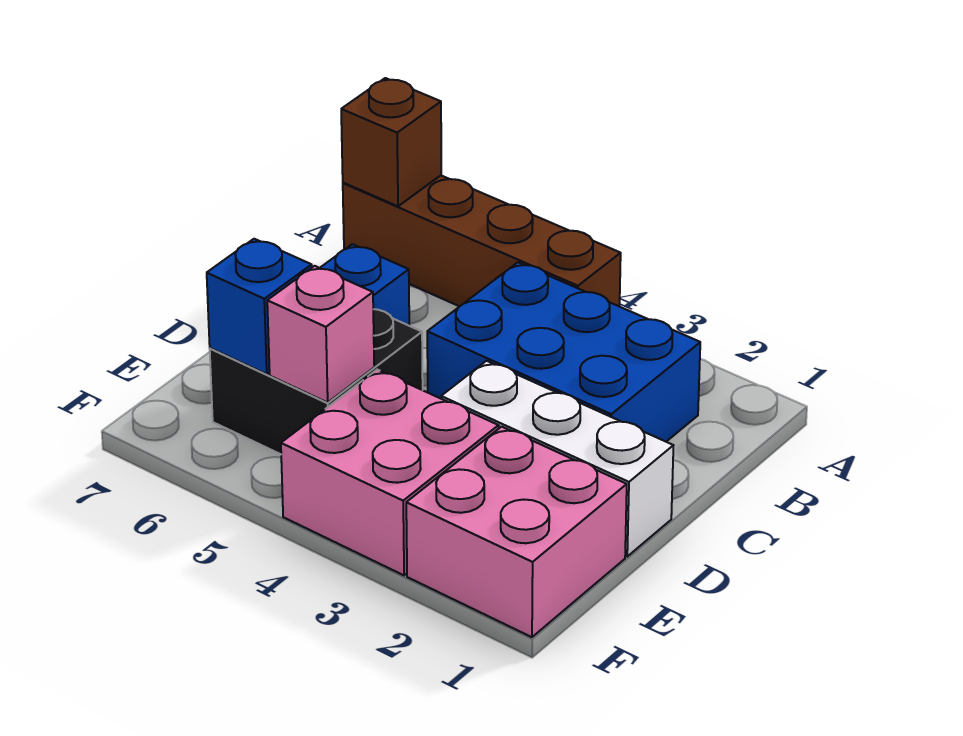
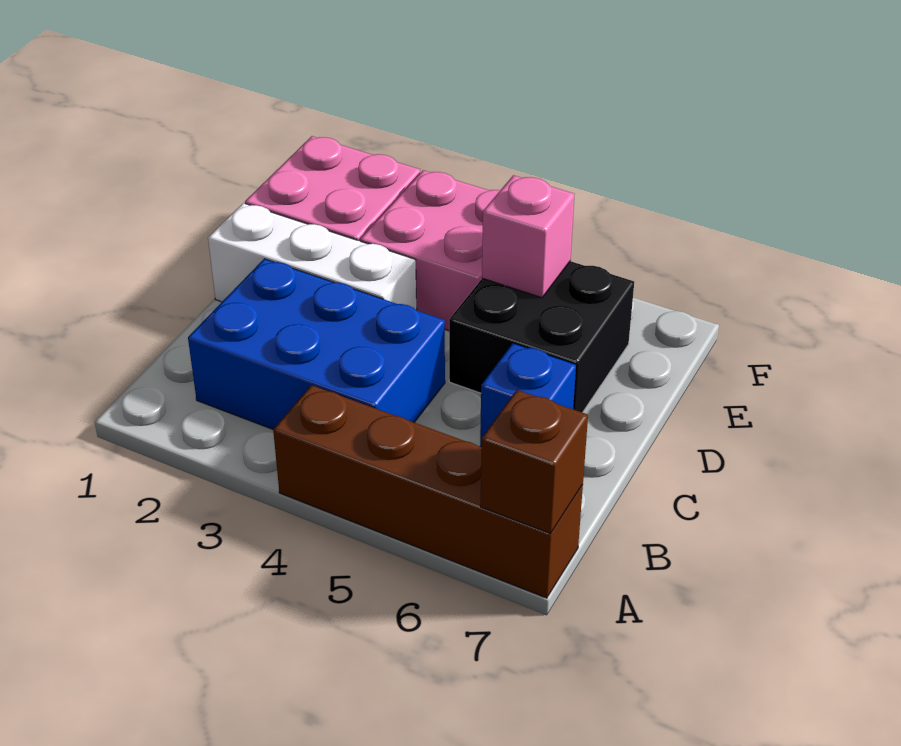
blue 1x1 brick [207,239,312,374] -> none

